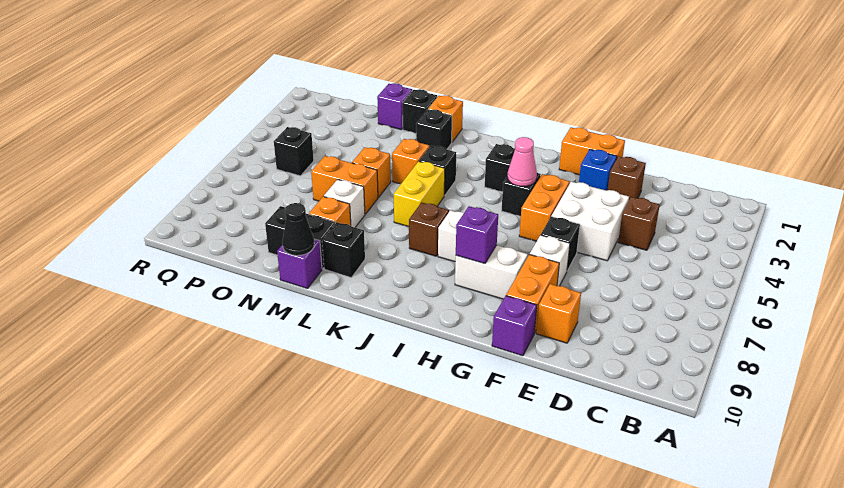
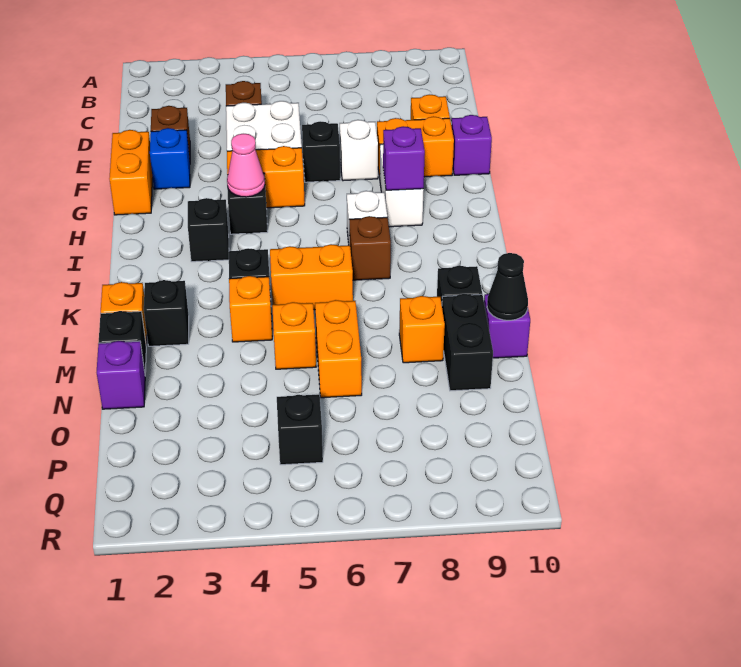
yellow 1x2 brick [394,161,445,227] -> orange 1x2 brick [270,244,353,310]
white 1x1 brick [324,179,365,227] -> none

